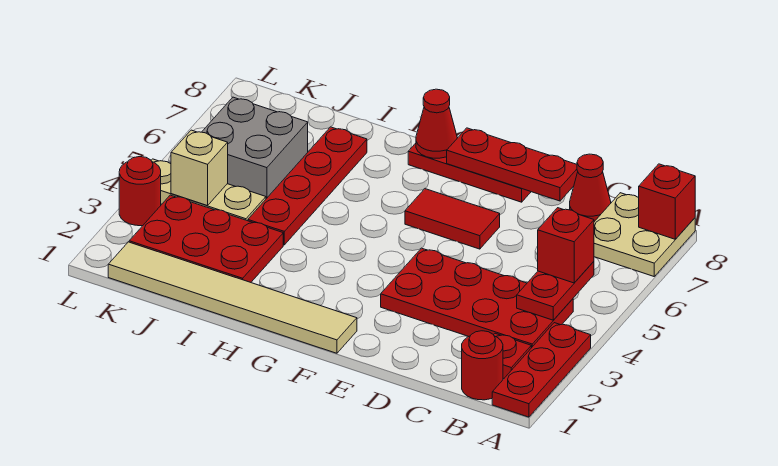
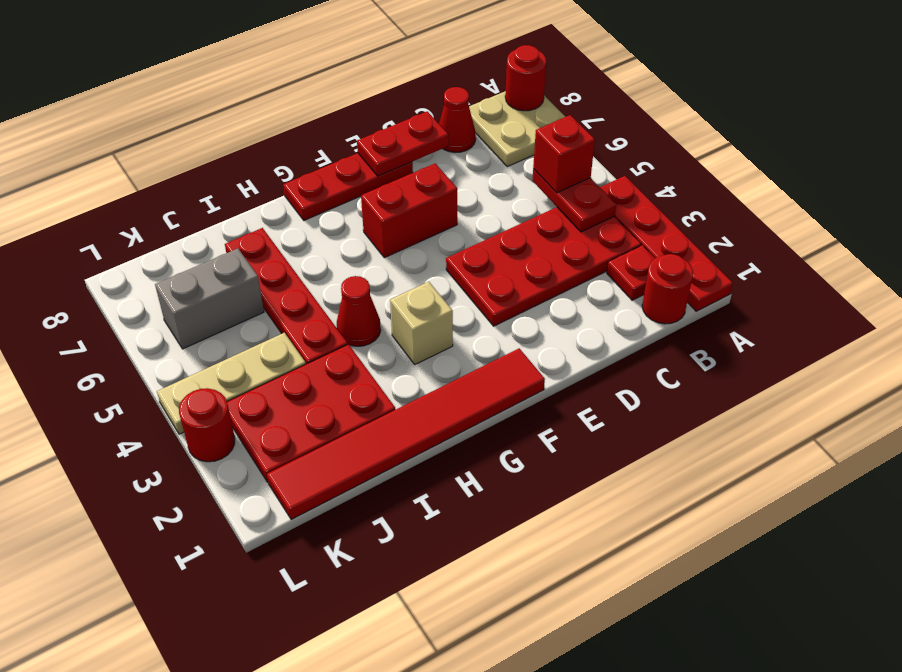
red 1x3 plate [492,323,591,417] -> red 1x4 plate [600,176,733,311]
red 1x1 brick [639,164,695,239] -> red 1x1 round brick [505,45,546,111]
red 1x3 plate [447,128,578,201] -> red 1x2 plate [357,111,448,176]
red 1x2 tile [405,189,500,249] -> red 1x2 brick [361,164,457,258]
tan 1x6 tile [108,242,357,353] -> red 1x6 tile [267,348,545,520]
red 1x1 cone [416,89,457,158] -> red 1x1 cone moved to [337,276,381,346]
grey 2x2 brick [202,97,308,199] -> grey 1x2 brick [155,249,264,349]
tan 1x1 brick [171,130,228,206] -> tan 1x1 brick moved to [390,282,453,364]

